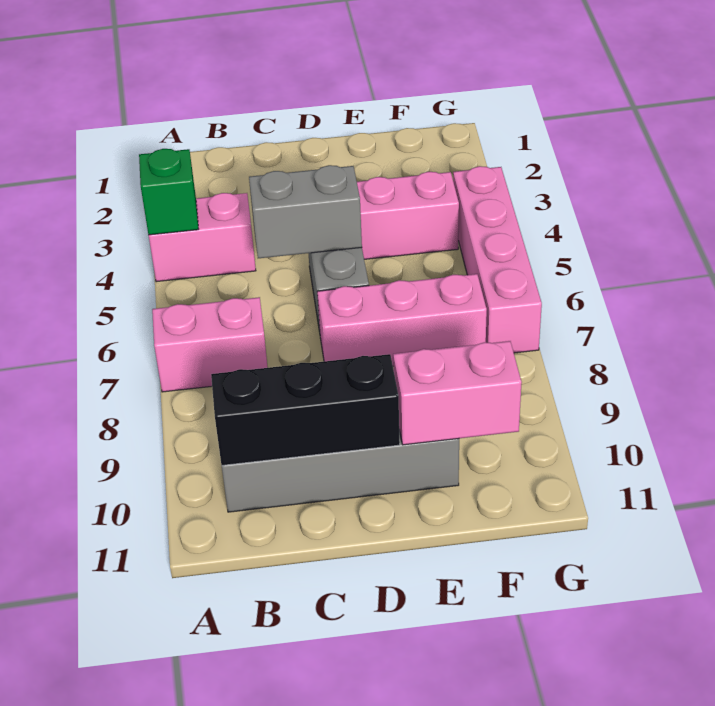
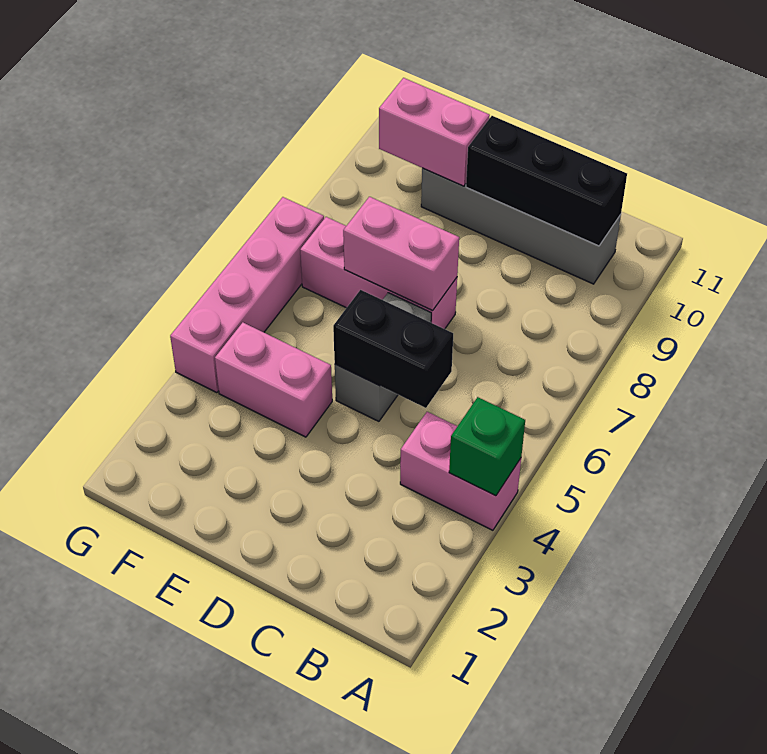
pink 1x2 brick [152,297,268,392] -> pink 1x2 brick moved to [343,197,459,311]
grey 1x2 brick [249,165,362,258] -> black 1x2 brick [333,290,453,408]

